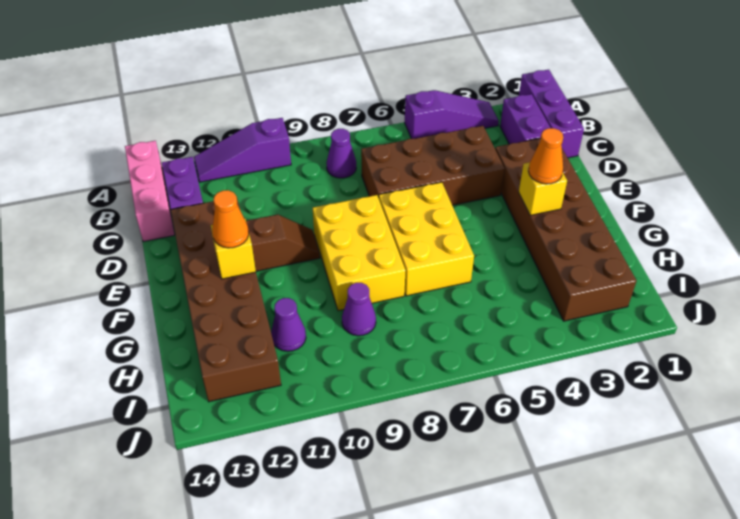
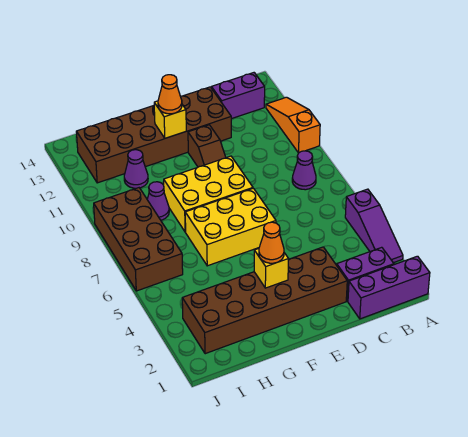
purple 1x3 slope [194,118,291,182] -> orange 1x3 slope [266,97,320,153]
pink 1x3 brick [125,141,175,242] -> none
brown 2x4 brick [361,126,505,205] -> brown 2x4 brick moved to [94,188,183,291]

